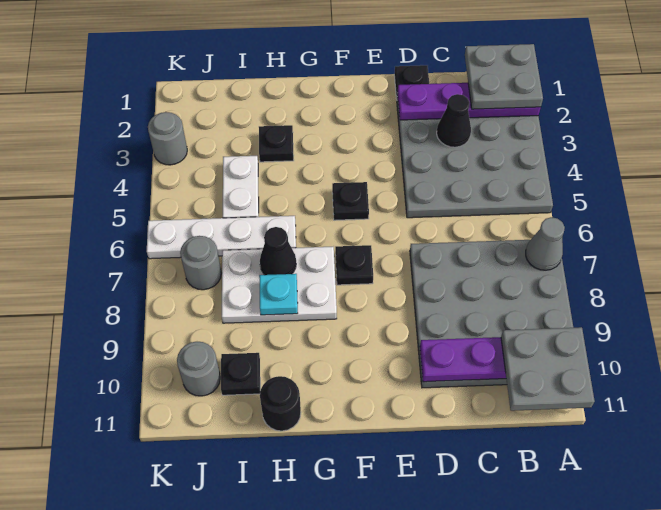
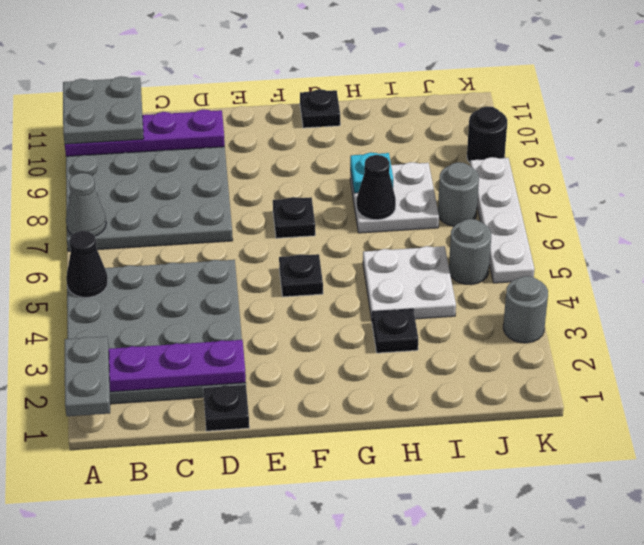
grey 2x2 plate [465,44,543,109] -> grey 1x2 plate [65,336,110,416]
black 1x1 cone [437,94,471,147] -> black 1x1 cone moved to [66,231,108,297]
white 2x3 plate [222,247,337,323] -> white 2x2 plate [350,162,439,233]
white 1x4 plate [147,216,296,259] -> white 1x4 plate turned to [470,157,535,283]
black 1x1 round brick [260,376,301,431] -> black 1x1 round brick moved to [467,106,507,163]
white 1x2 plate [223,156,259,218] -> white 2x2 plate [363,246,456,320]
black 1x1 plate [221,353,260,395] -> black 1x1 plate moved to [300,89,340,128]
grey 1x1 round brick [177,342,220,396] -> grey 1x1 round brick moved to [449,219,491,285]

